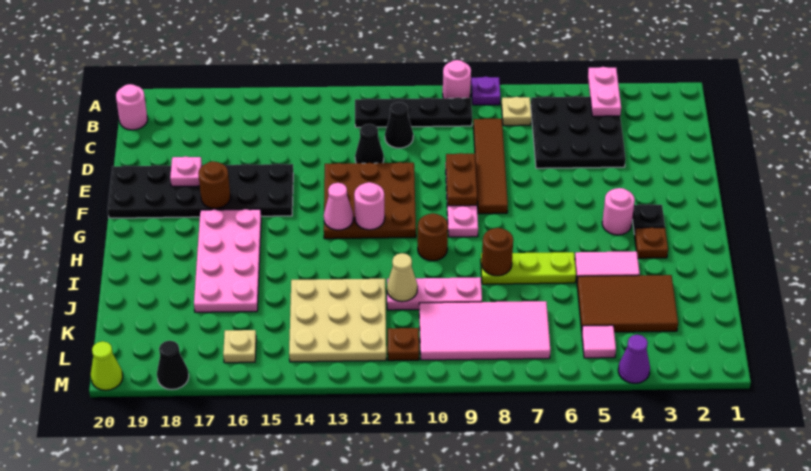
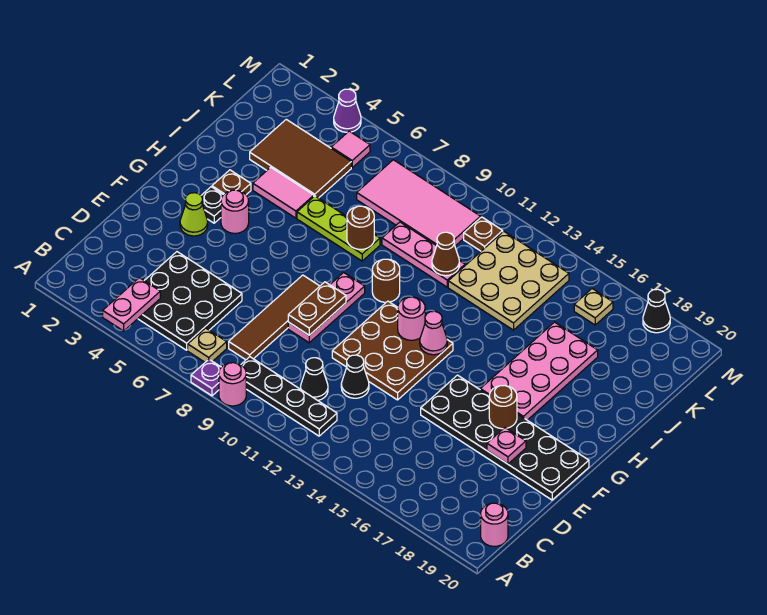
tan 1x1 cone [387,253,418,302] -> brown 1x1 cone [432,232,459,276]
lime 1x1 cone [91,341,123,390] -> lime 1x1 cone moved to [180,193,208,236]

